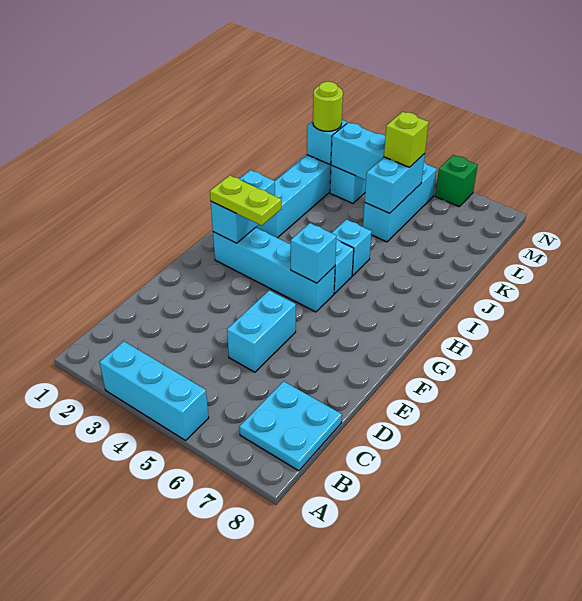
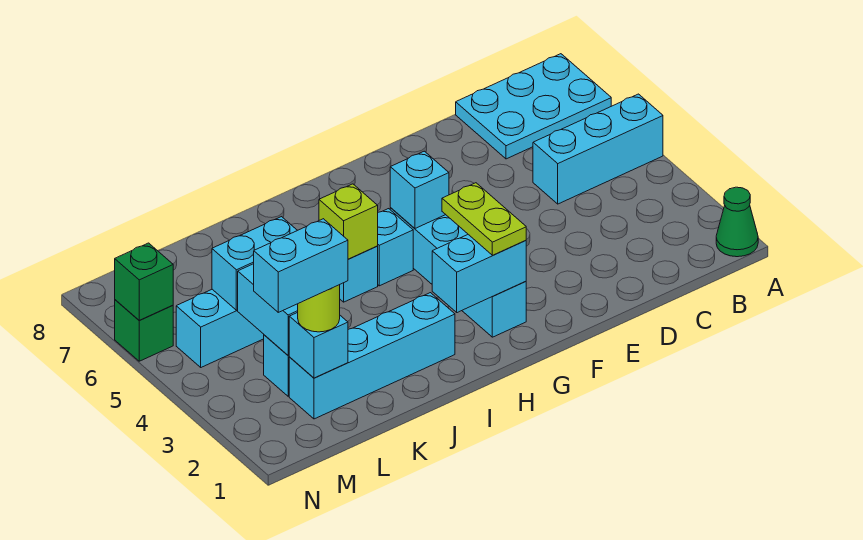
none -> green 1x1 cone [716,187,758,257]
cyan 1x3 brick [100,341,209,440] -> cyan 1x3 brick turned to [533,94,663,204]
cyan 2x2 plate [239,381,342,471] -> cyan 2x3 plate [456,54,611,159]
cyan 1x2 brick [227,290,296,372] -> cyan 1x2 brick moved to [254,219,348,312]
lime 1x1 brick [384,112,429,167] -> lime 1x1 brick moved to [319,184,378,259]
none -> green 1x1 brick [115,243,173,320]

